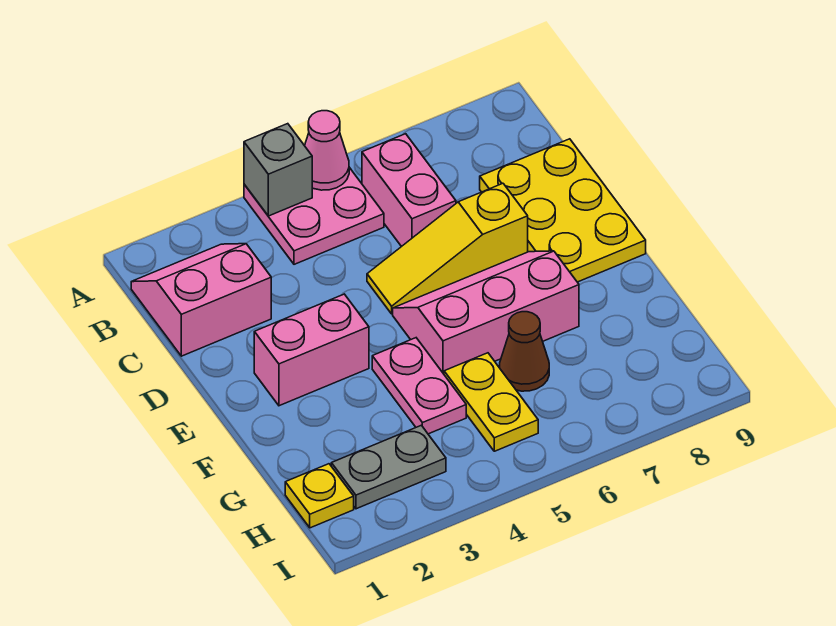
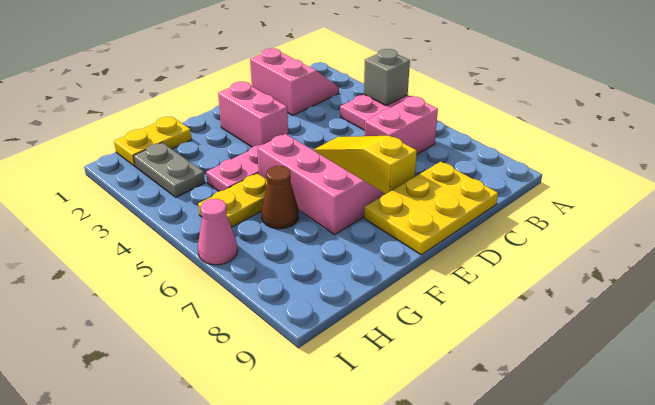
pink 1x1 cone [305,111,349,190] -> pink 1x1 cone moved to [198,199,238,265]
yellow 1x1 plate [285,464,354,528] -> yellow 1x2 plate [114,116,192,166]

